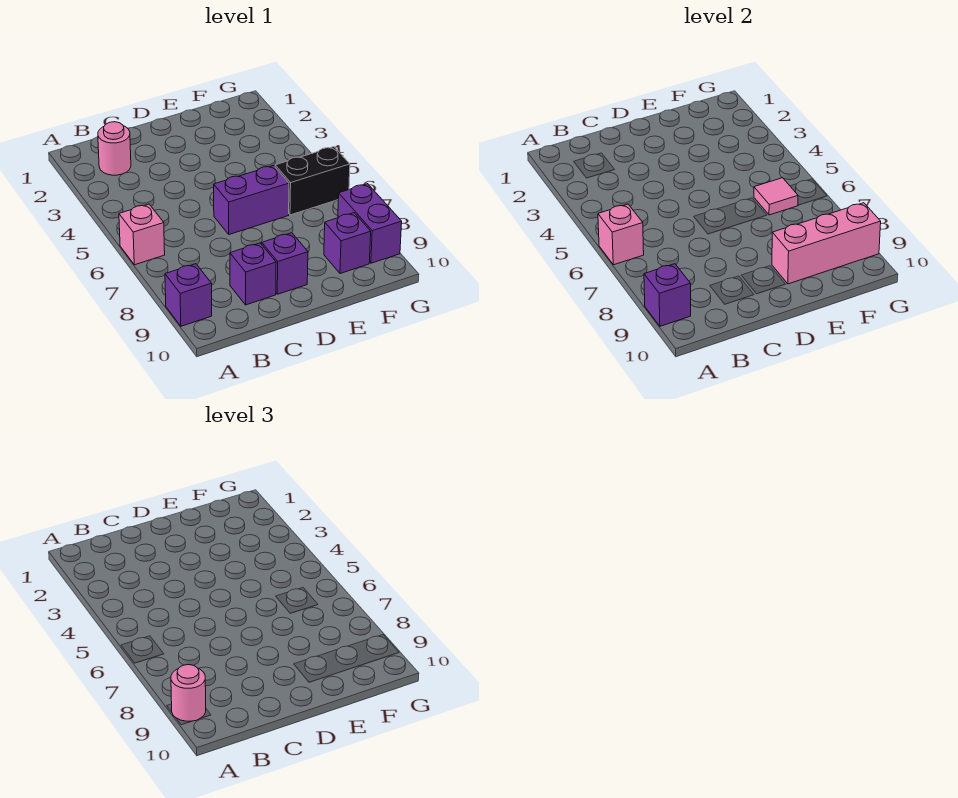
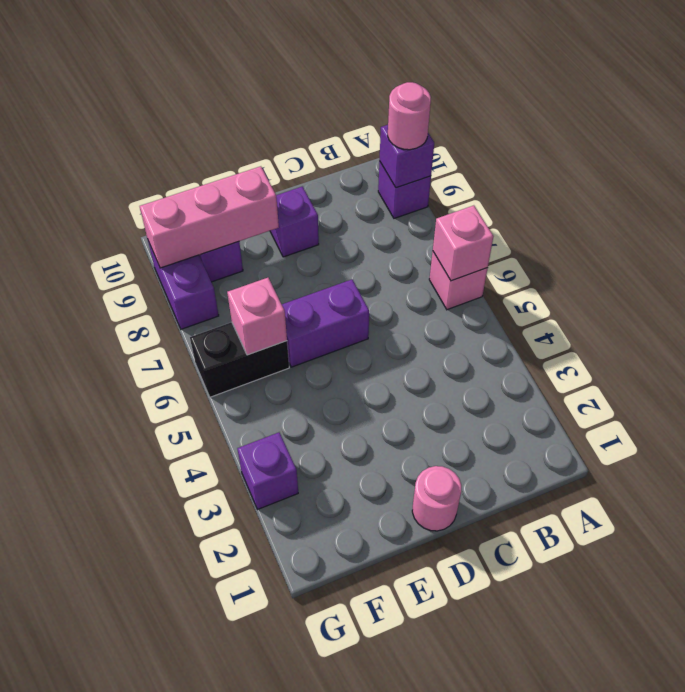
pink 1x1 round brick [98,122,131,175] -> pink 1x1 round brick moved to [412,466,461,531]
purple 1x1 brick [230,243,276,305] -> purple 1x1 brick moved to [237,432,298,509]
pink 1x1 tile [754,178,798,215] -> pink 1x1 brick [227,278,287,355]

